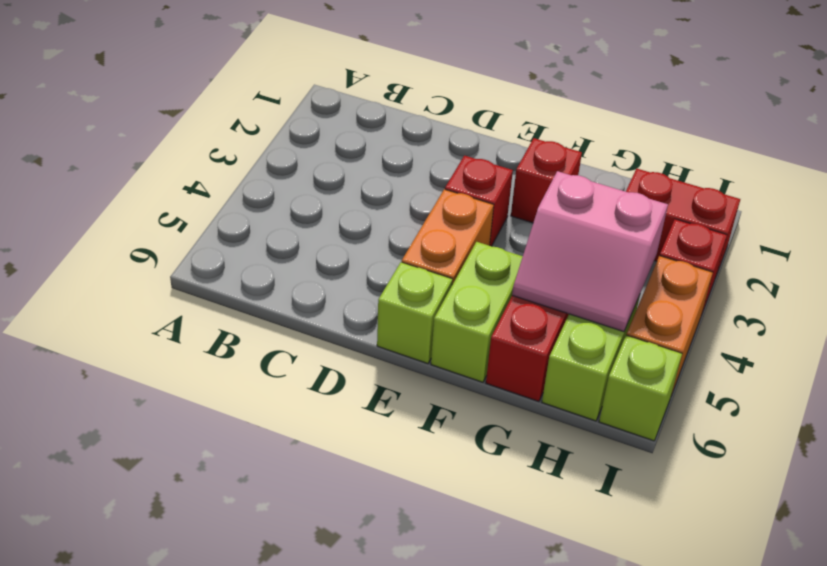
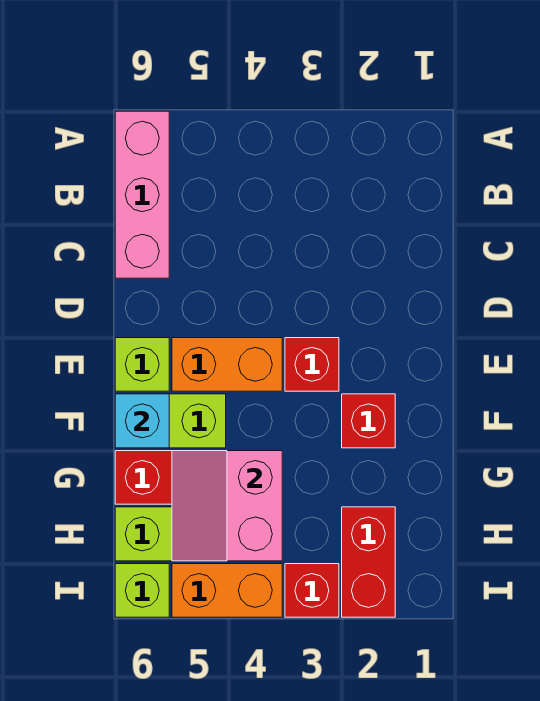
none -> pink 1x3 brick [115,111,169,278]
none -> cyan 1x1 brick [115,394,169,448]

